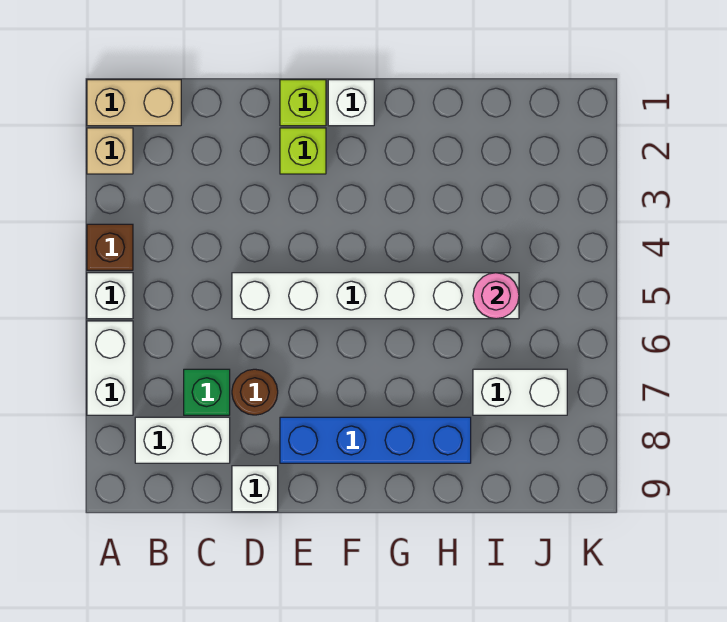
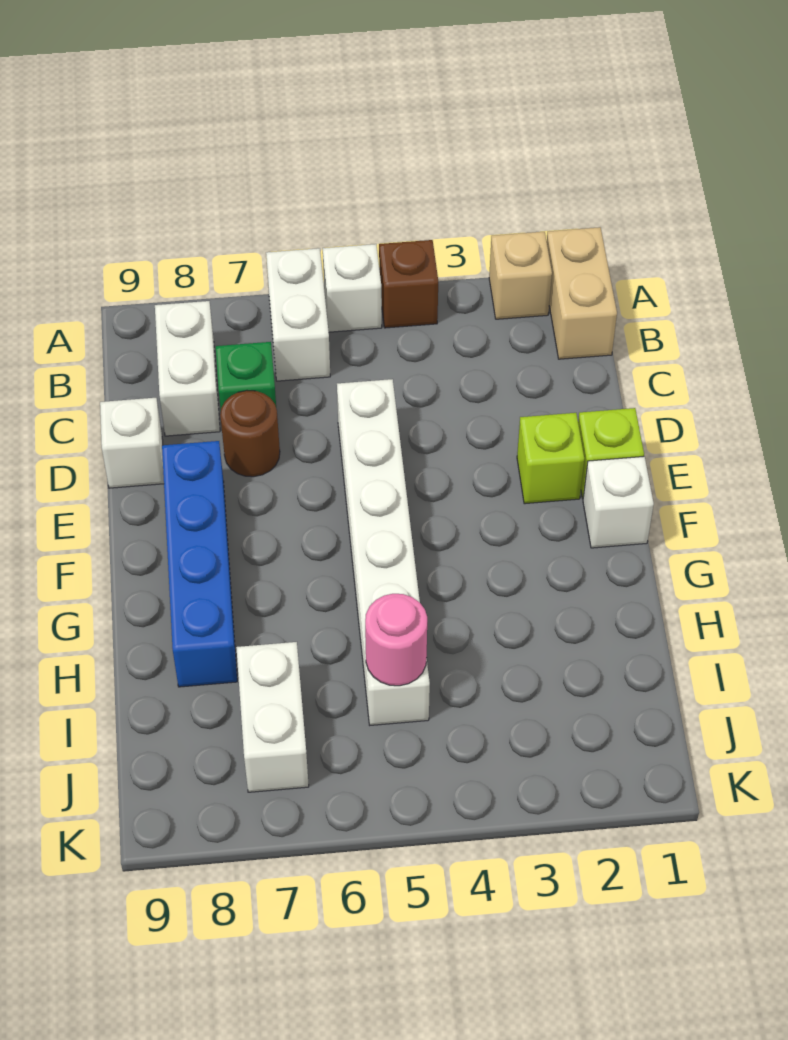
white 1x2 brick [87,321,133,415] -> white 1x2 brick turned to [266,248,330,381]

